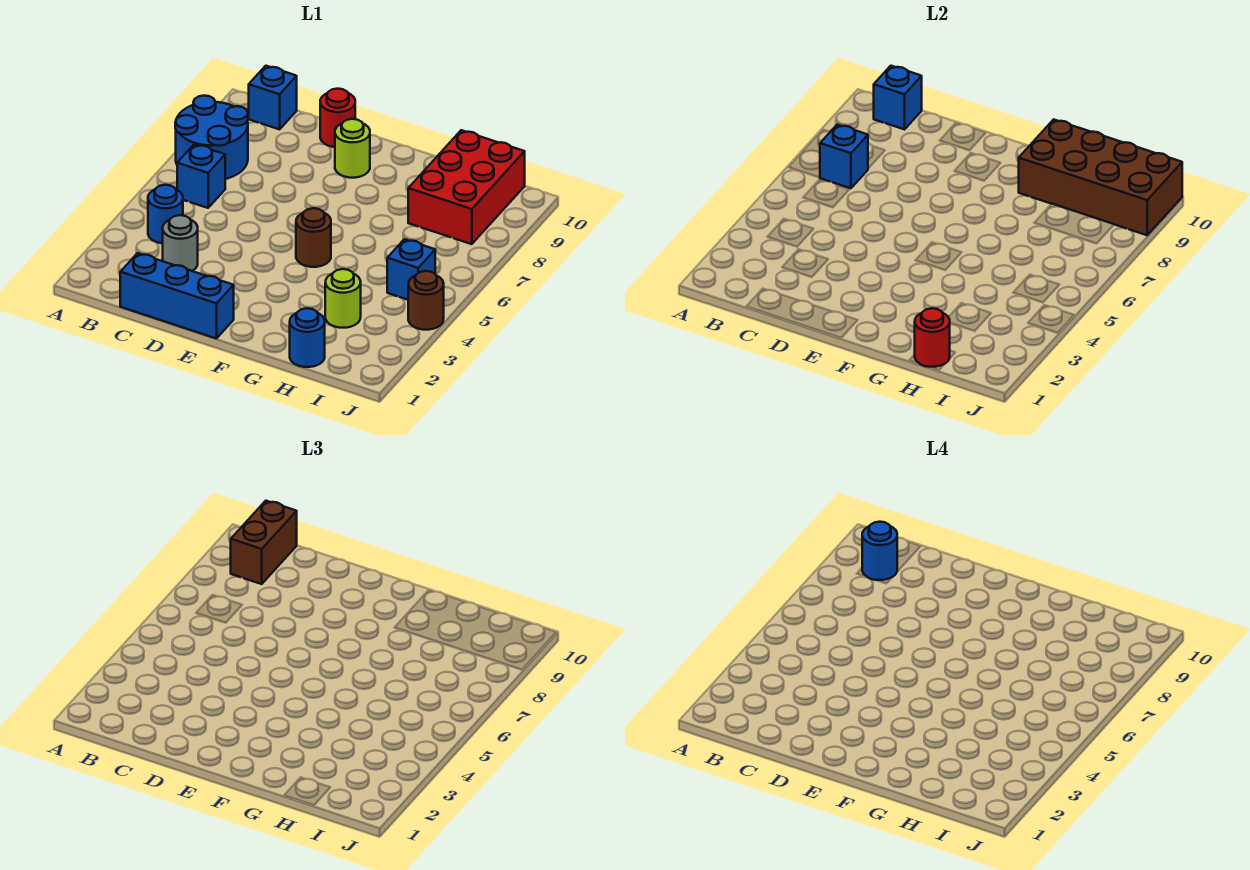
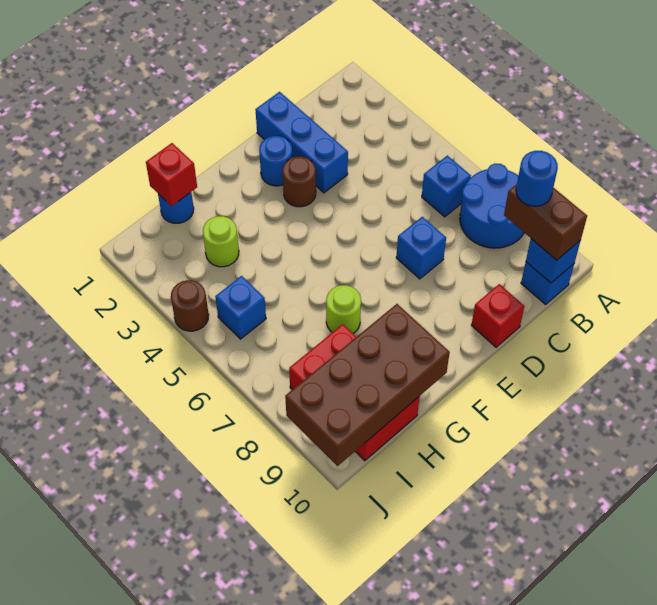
blue 1x1 round brick [148,185,183,243] -> blue 1x1 round brick moved to [259,136,292,186]
blue 1x1 brick [820,125,868,188] -> blue 1x1 brick moved to [396,217,446,279]
blue 1x3 brick [120,253,234,339] -> blue 1x3 brick turned to [255,92,348,193]
grey 1x1 round brick [163,215,198,271] -> none
red 1x1 round brick [320,89,355,147] -> red 1x1 brick [471,284,524,347]
lime 1x1 round brick [335,119,370,178] -> lime 1x1 round brick moved to [326,285,361,333]
brown 1x1 round brick [296,208,331,267] -> brown 1x1 round brick moved to [283,157,316,207]
red 1x1 round brick [915,308,950,367] -> red 1x1 brick [146,143,197,206]

